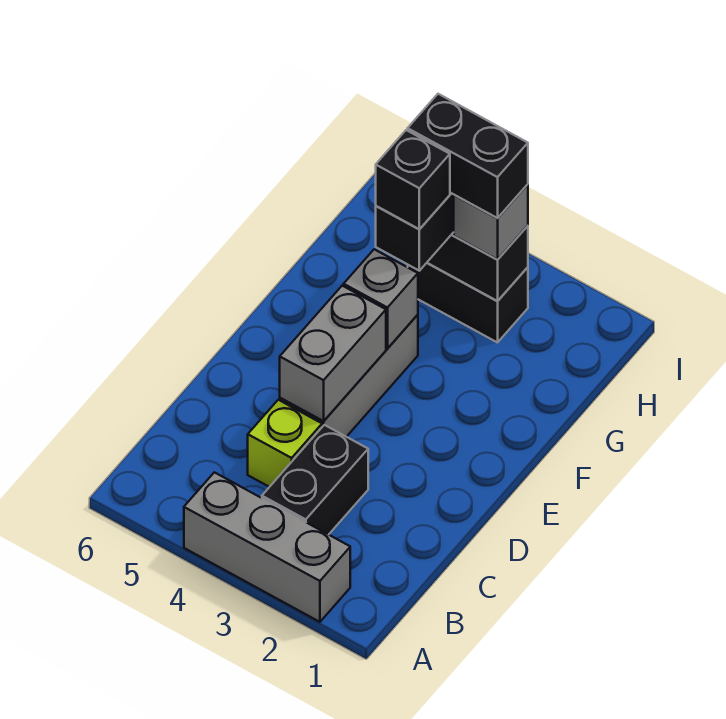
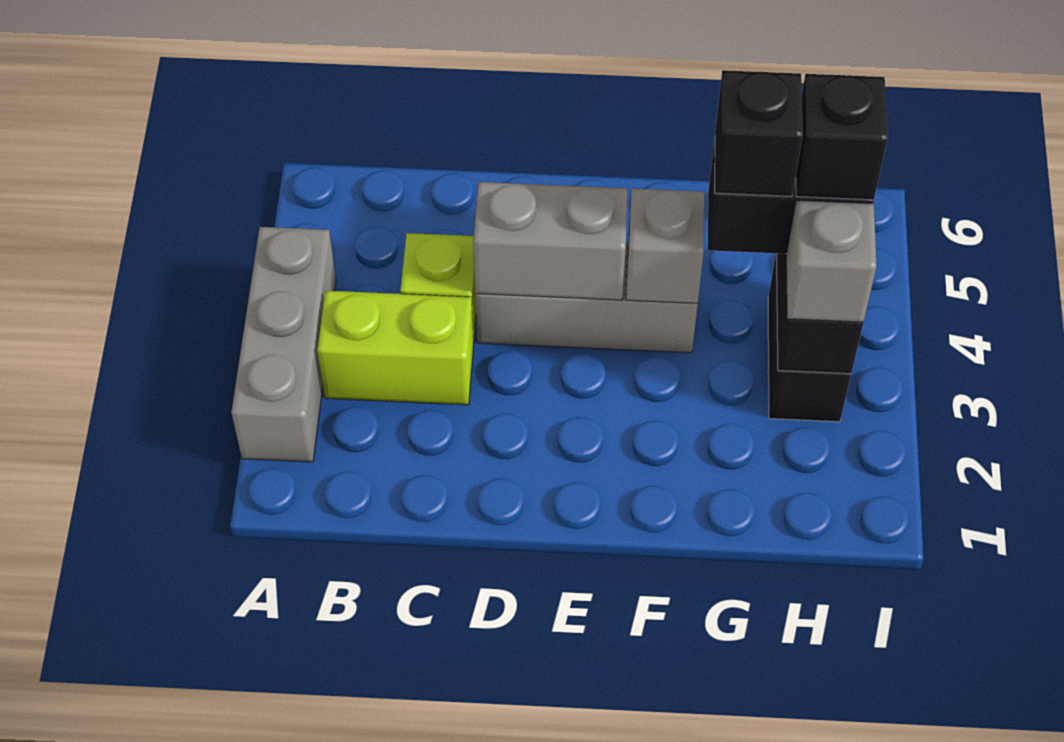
black 1x2 brick [262,425,368,535] -> lime 1x2 brick [317,291,474,405]
black 1x2 brick [408,94,528,218] -> black 1x1 brick [796,74,888,200]

